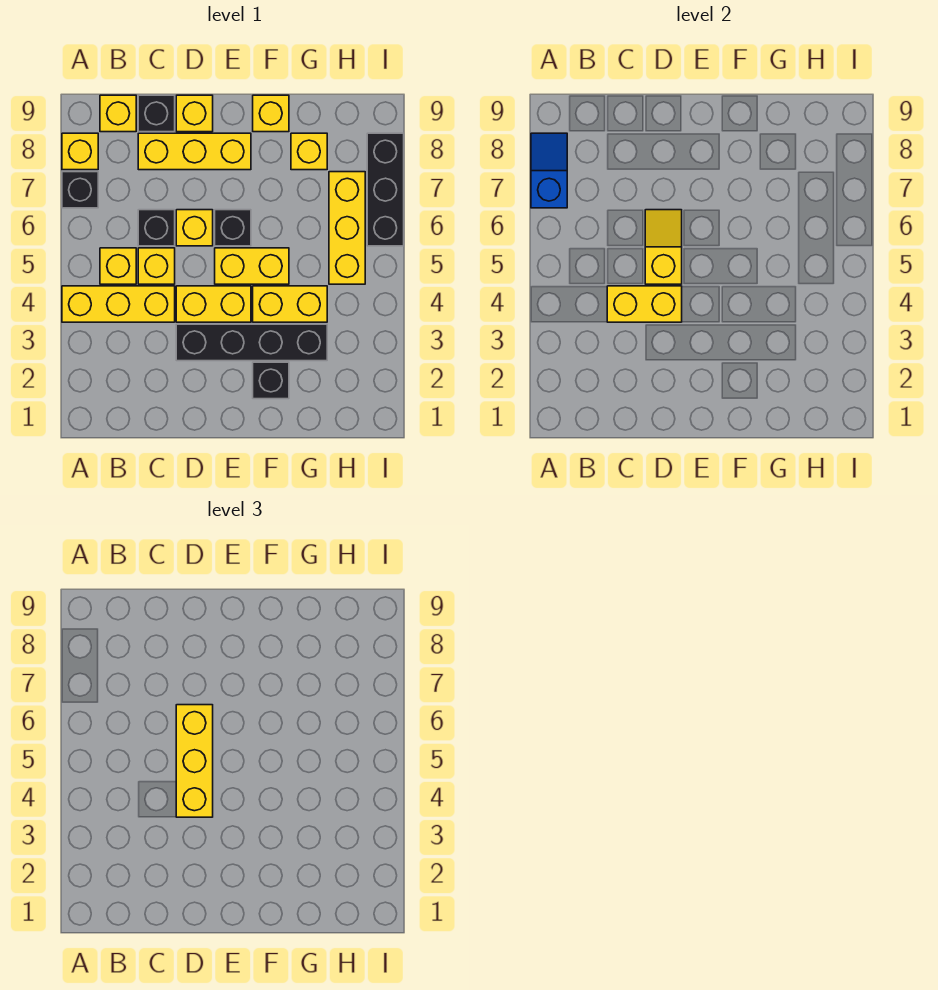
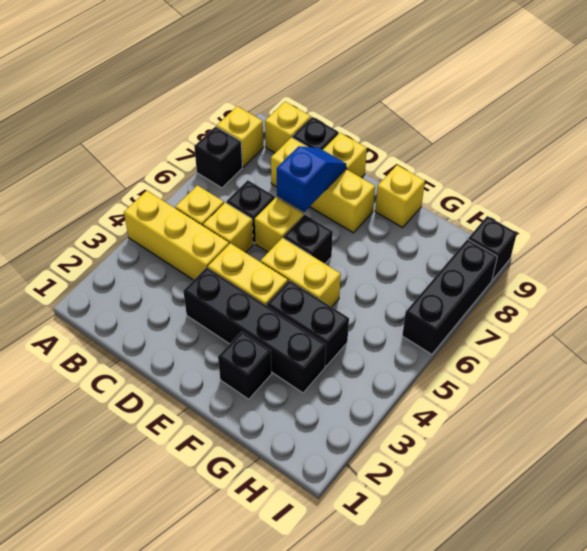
blue 1x2 slope [531,133,567,208] -> blue 1x2 slope moved to [277,146,346,212]
yellow 1x2 brick [607,286,682,322] -> none
yellow 1x3 brick [176,705,213,817] -> none
yellow 1x2 slope [645,210,682,284] -> none
yellow 1x2 brick [253,286,327,322] -> black 1x2 brick [267,280,349,366]
yellow 1x1 brick [291,133,327,170] -> none
yellow 1x3 brick [329,172,365,284] -> none
none -> black 1x1 brick [468,216,517,280]

